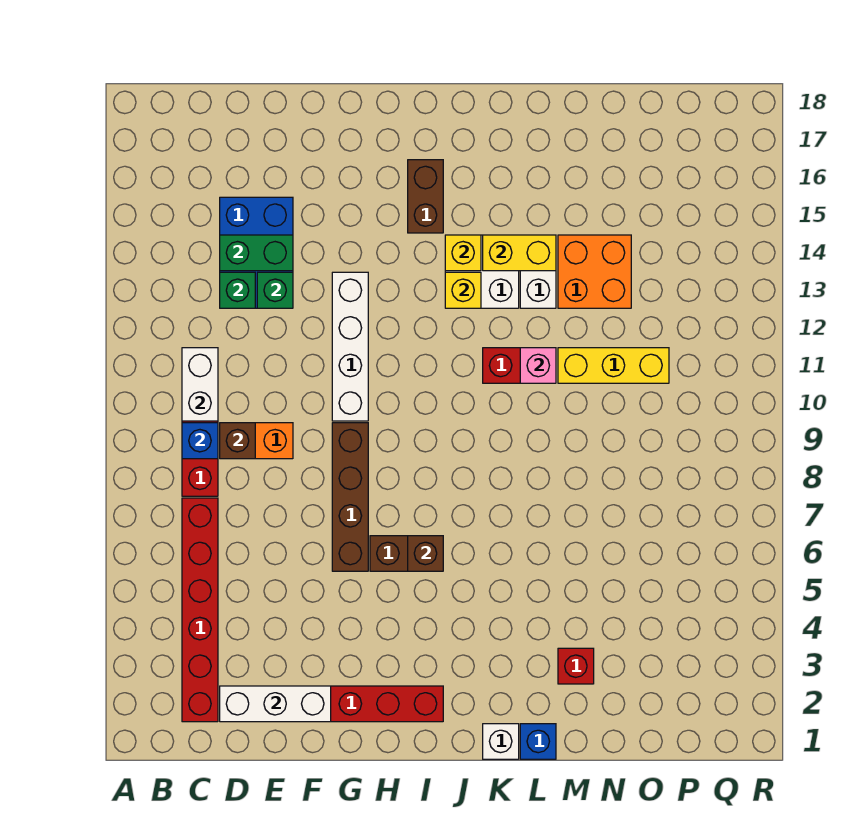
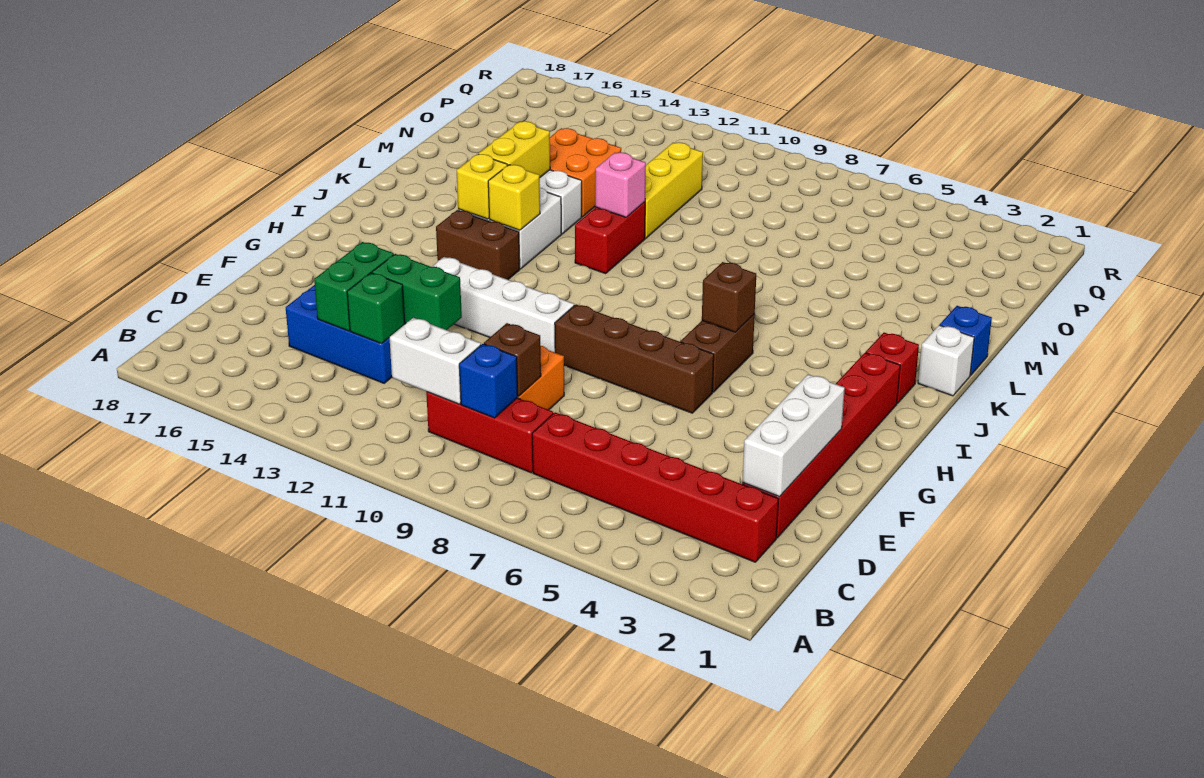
green 1x1 brick [257,272,293,308] -> green 1x2 brick [372,254,462,330]
brown 1x2 brick [408,160,443,233] -> brown 1x2 brick moved to [436,210,520,280]
red 1x1 brick [558,648,594,684] -> red 1x1 brick moved to [866,333,919,403]

